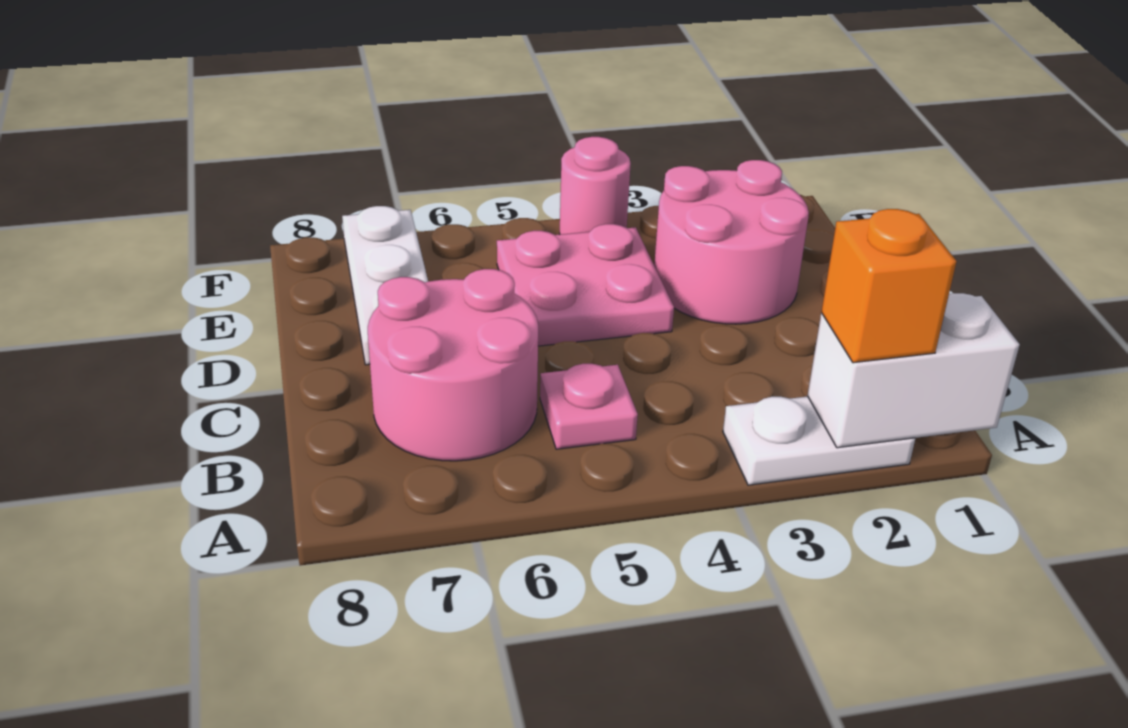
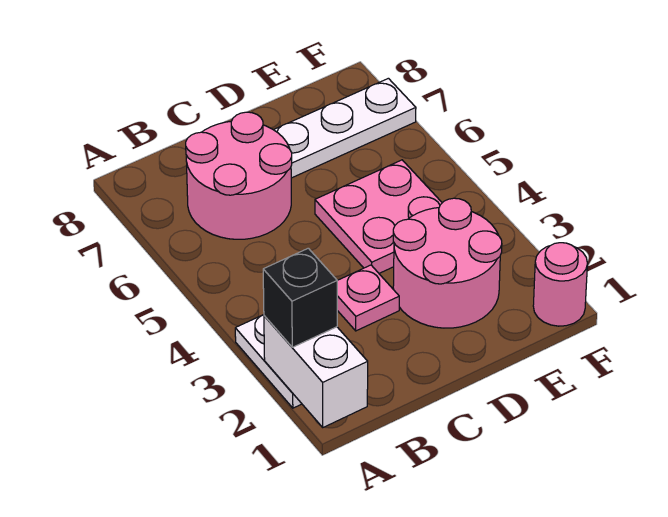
orange 1x1 brick [821,209,957,363] -> black 1x1 brick [263,248,337,347]
pink 1x1 plate [540,364,638,449] -> pink 1x1 plate moved to [337,265,399,331]
pink 1x1 round brick [560,137,631,234] -> pink 1x1 round brick moved to [533,243,587,326]

